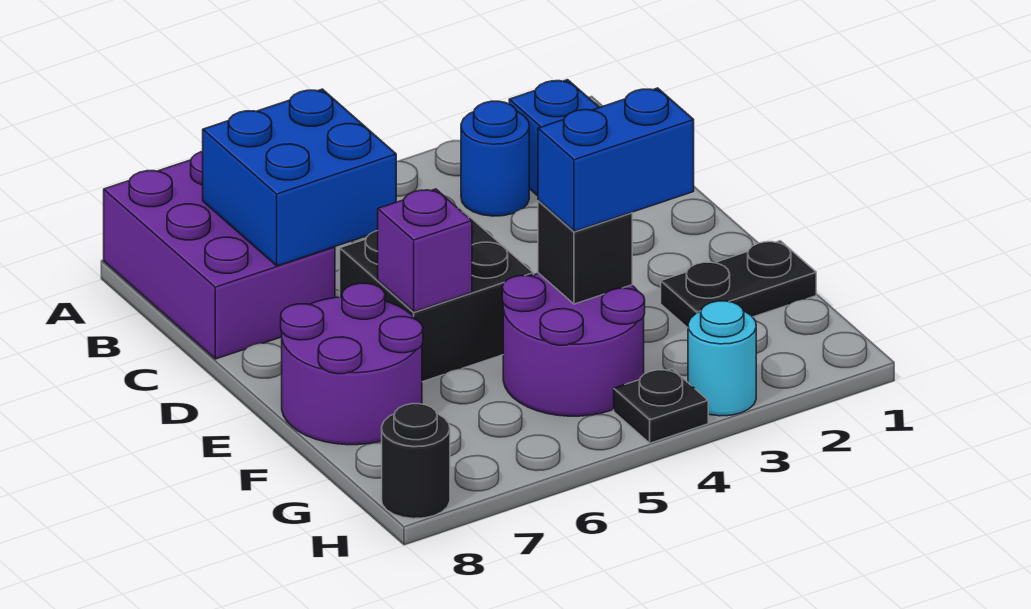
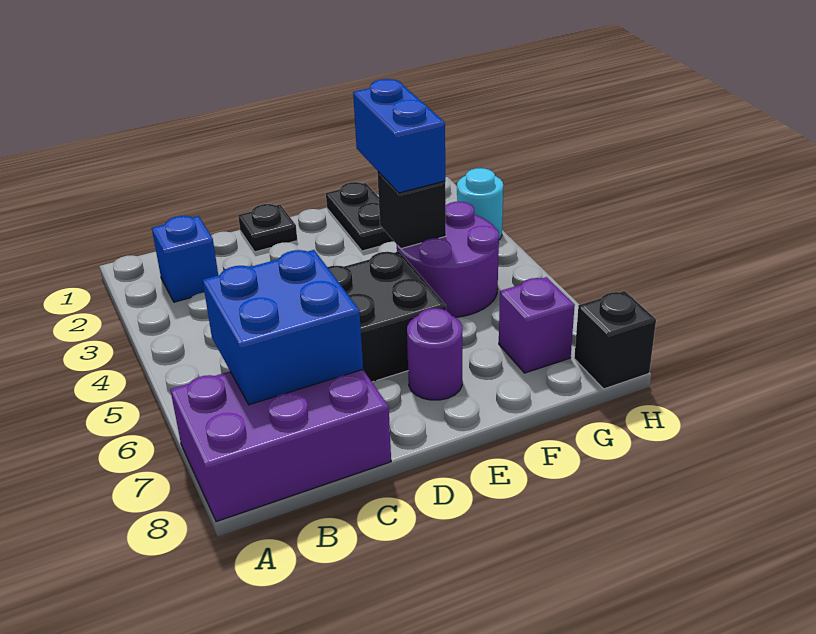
blue 1x1 round brick [461,101,529,216] -> none
purple 1x1 brick [378,189,472,312] -> purple 1x1 brick moved to [499,277,575,373]
purple 2x2 round brick [281,283,423,445] -> purple 1x1 round brick [407,308,462,400]
black 1x1 plate [614,369,708,443] -> black 1x1 plate moved to [238,204,297,252]
black 1x1 round brick [382,404,450,519] -> black 1x1 brick [574,291,656,389]

